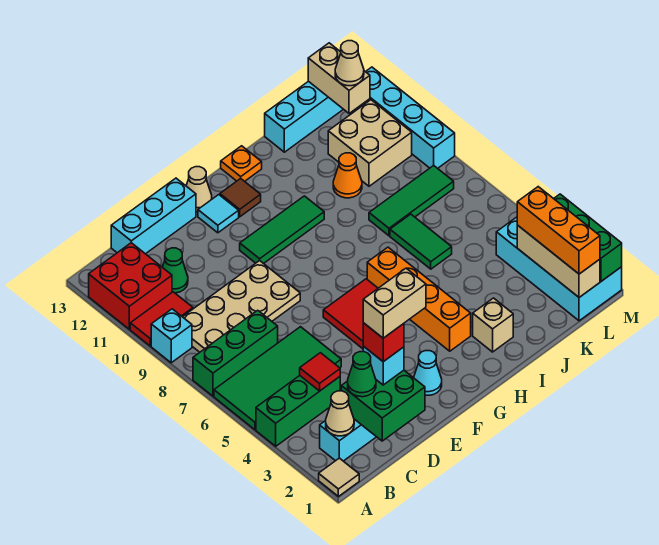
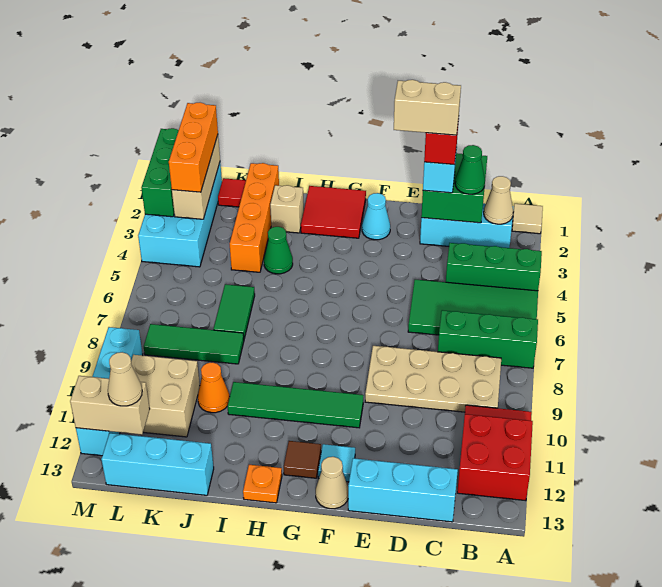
cyan 1x1 brick [151,309,192,363] -> none
red 1x1 tile [300,353,340,391] -> red 1x1 tile moved to [218,178,246,207]
green 1x1 cone [162,248,188,293] -> green 1x1 cone moved to [264,227,293,274]
red 2x2 tile [323,279,378,349] -> red 2x2 tile moved to [301,186,366,238]
green 1x3 tile [240,196,324,264] -> green 1x4 tile [228,382,363,428]
orange 1x4 brick [367,247,471,351] -> orange 1x4 brick moved to [230,163,279,272]
tan 1x2 brick [308,43,370,114] -> tan 1x2 brick turned to [70,376,150,435]

